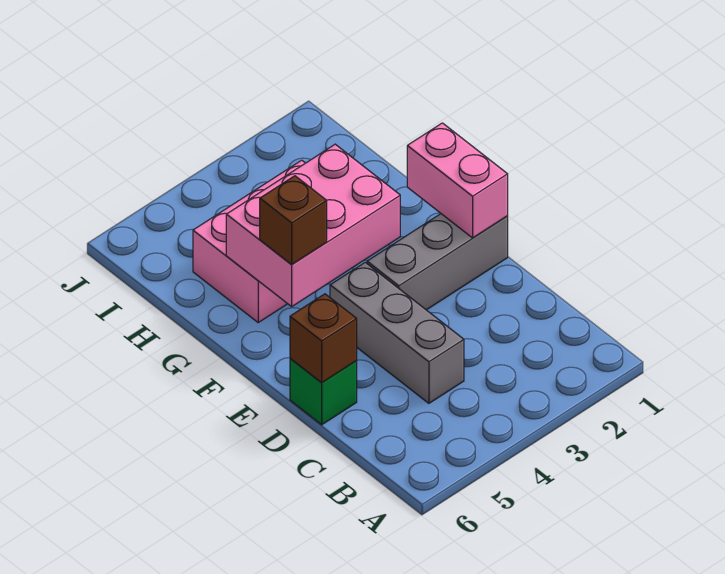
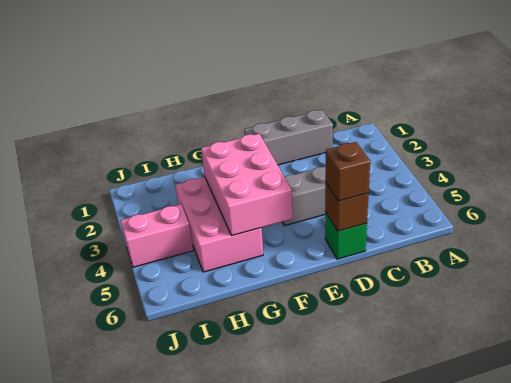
grey 1x3 brick [367,214,508,310] -> grey 1x3 brick turned to [244,110,333,165]
pink 1x2 brick [407,123,508,238] -> pink 1x2 brick moved to [120,204,193,267]
brown 1x1 brick [260,176,327,265] -> brown 1x1 brick moved to [325,142,370,201]

